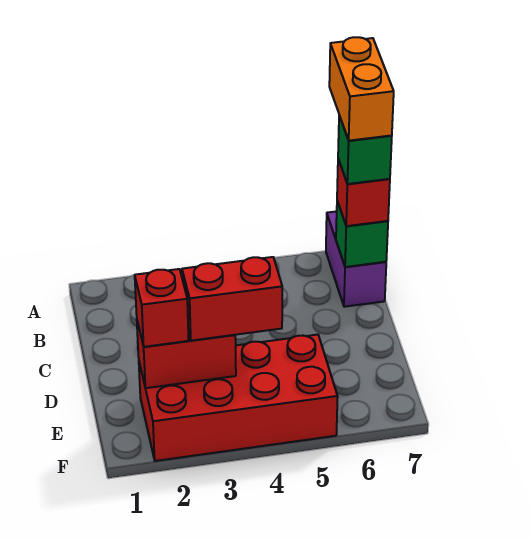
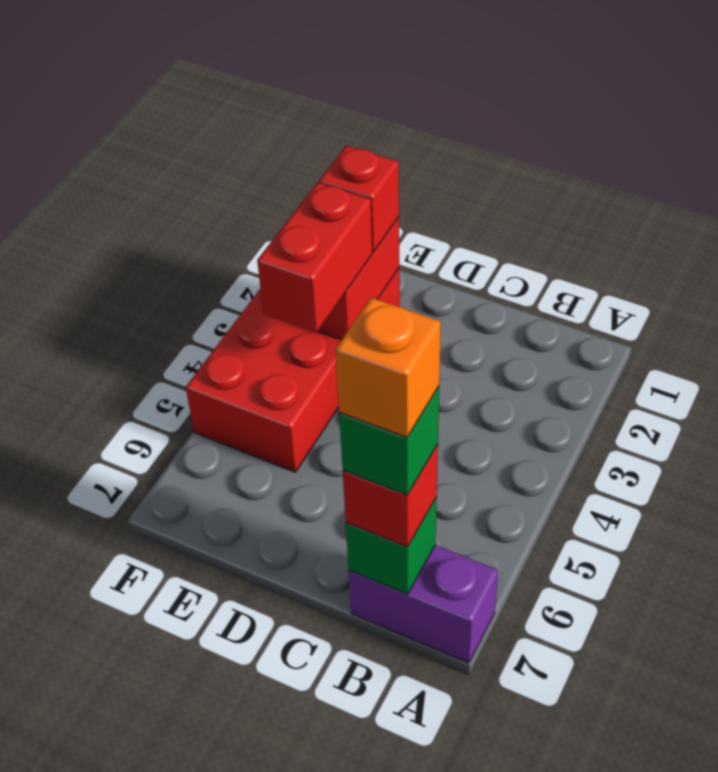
orange 1x2 brick [329,37,394,141] -> orange 1x1 brick [335,298,441,437]

